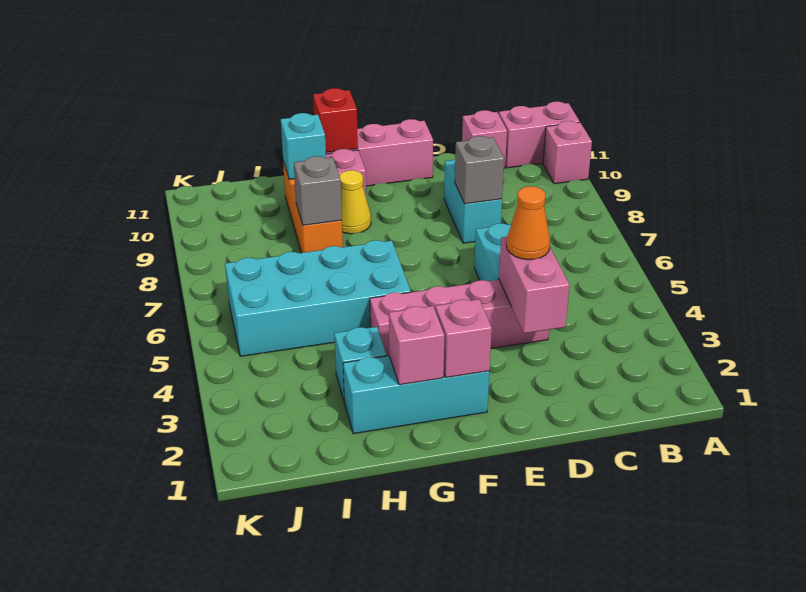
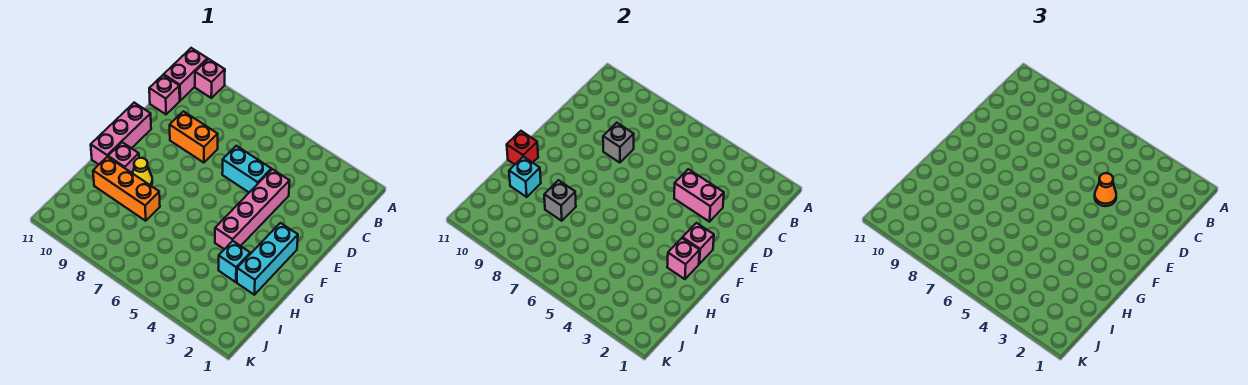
cyan 1x2 brick [444,160,502,243] -> orange 1x2 brick [170,111,218,163]
cyan 2x4 brick [225,240,411,356] -> none

